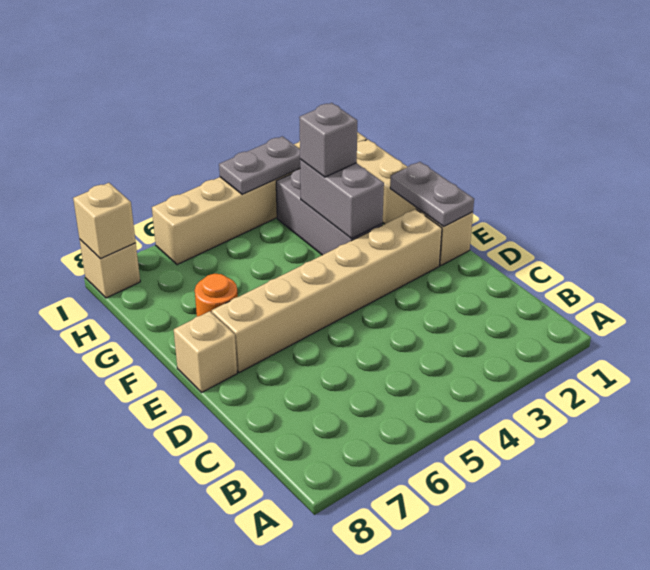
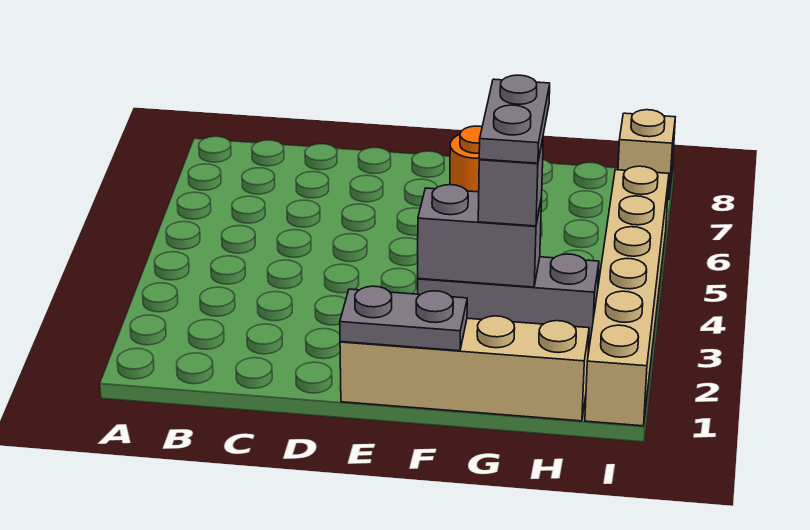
tan 1x6 brick [212,209,442,373] -> none
tan 1x1 brick [174,311,237,392] -> none
grey 1x2 plate [219,136,300,195] -> grey 1x2 plate moved to [479,75,550,163]
tan 1x1 brick [73,183,136,259] -> none

